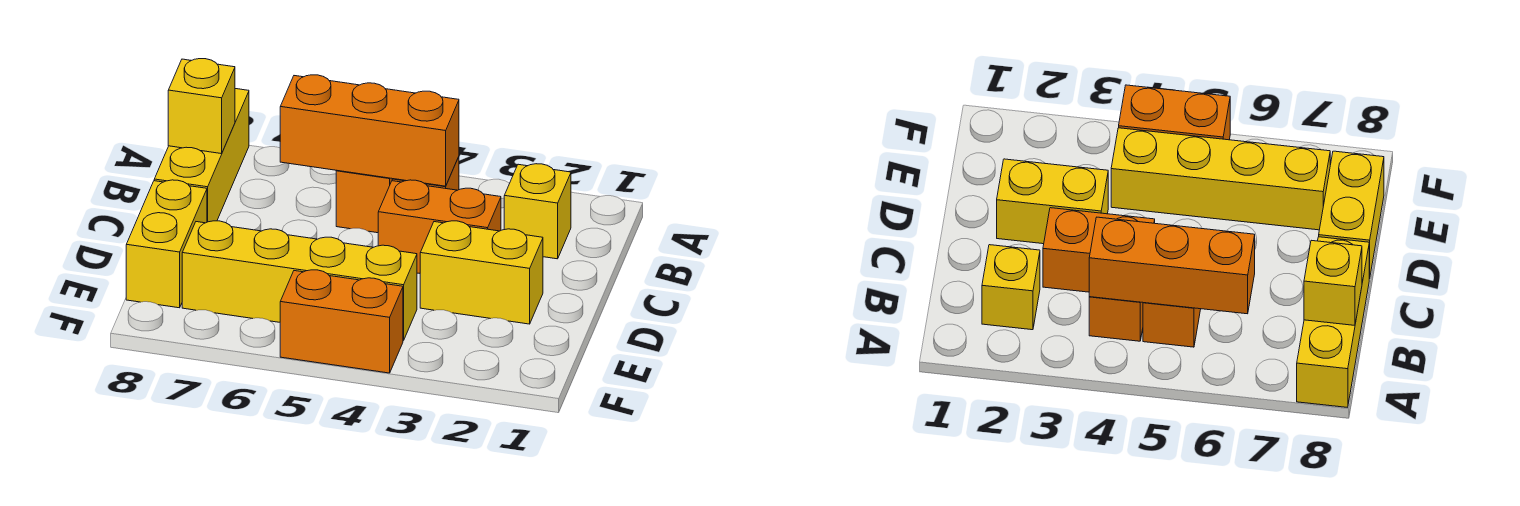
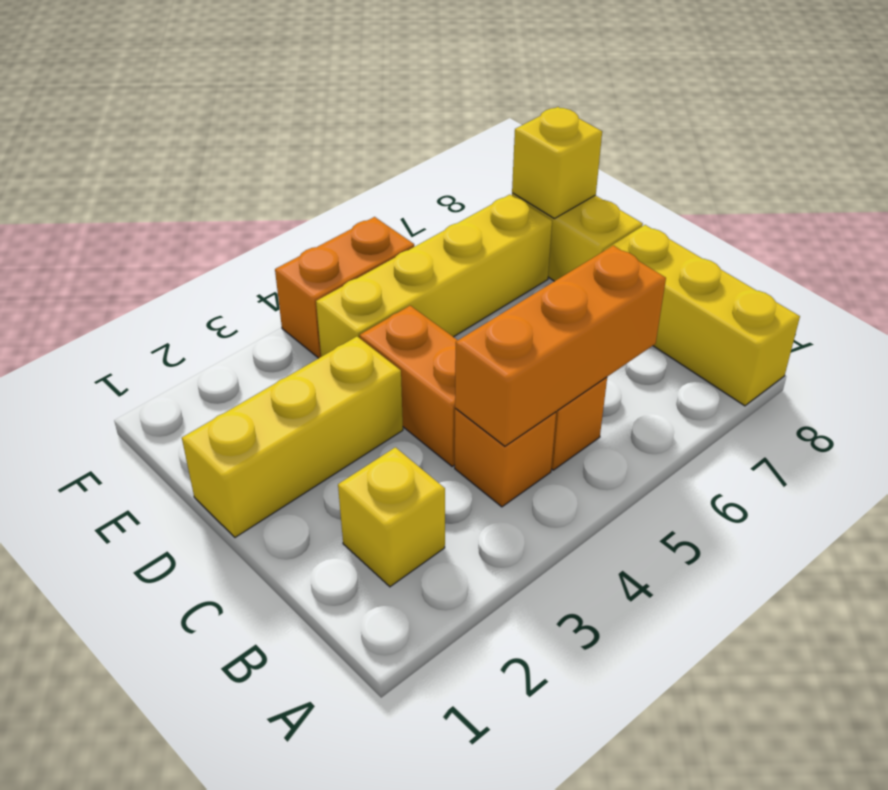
yellow 1x1 brick [168,59,235,154] -> yellow 1x1 brick moved to [512,107,602,219]
orange 1x2 brick [378,180,501,273] -> orange 1x2 brick turned to [360,306,458,466]
yellow 1x2 brick [420,221,543,324] -> yellow 1x3 brick [182,337,403,537]

